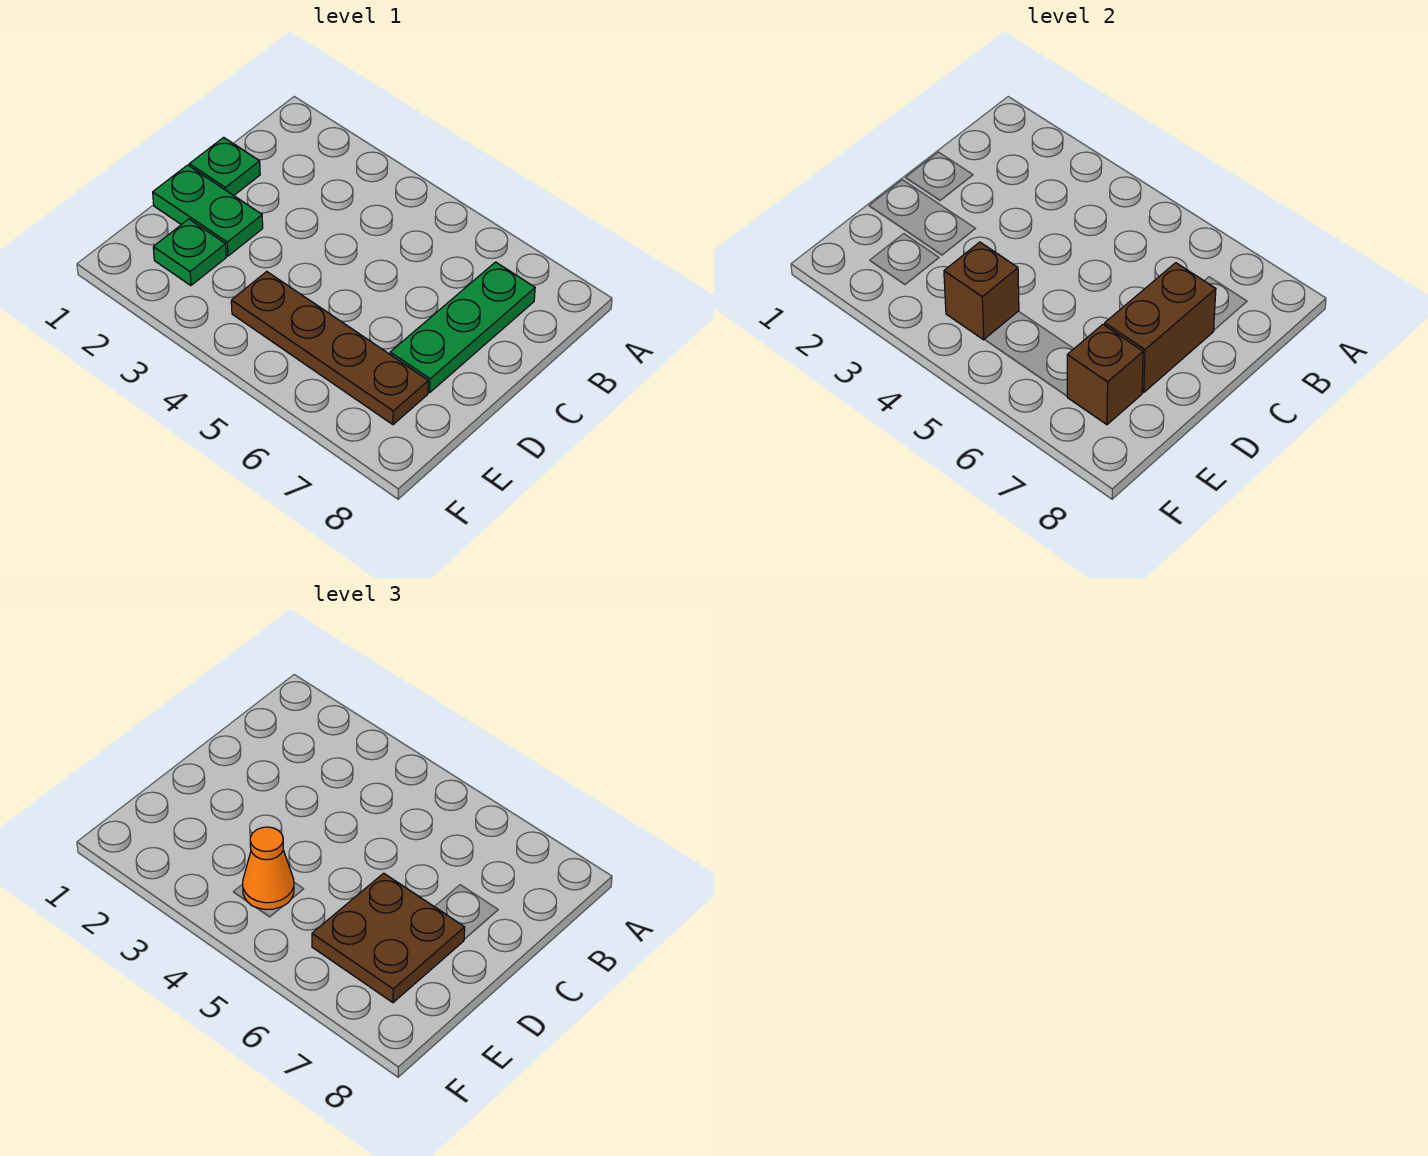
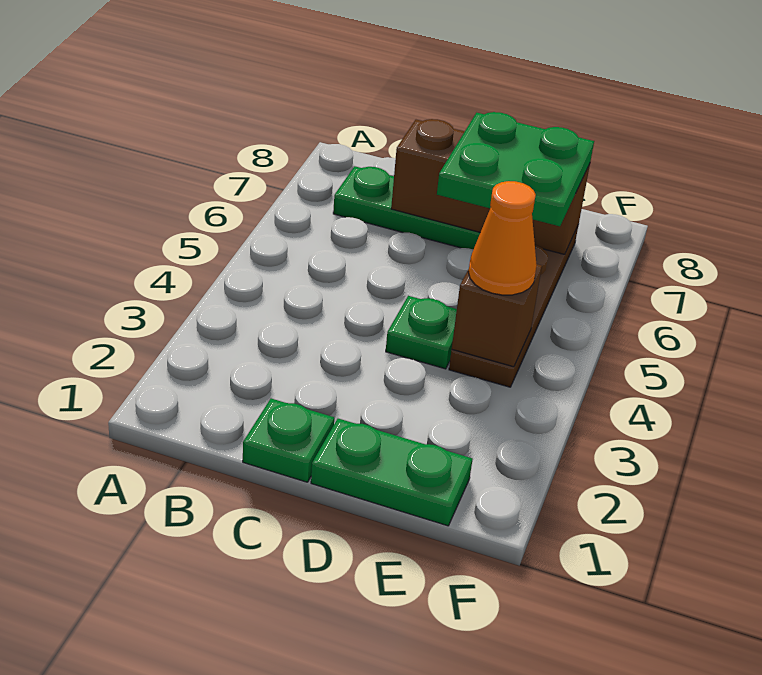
green 1x2 plate [153,165,263,256] -> green 1x2 plate turned to [311,419,472,526]
brown 2x2 plate [312,873,465,1003] -> green 2x2 plate [437,112,594,226]
green 1x1 plate [153,219,226,285] -> green 1x1 plate moved to [386,296,457,369]

